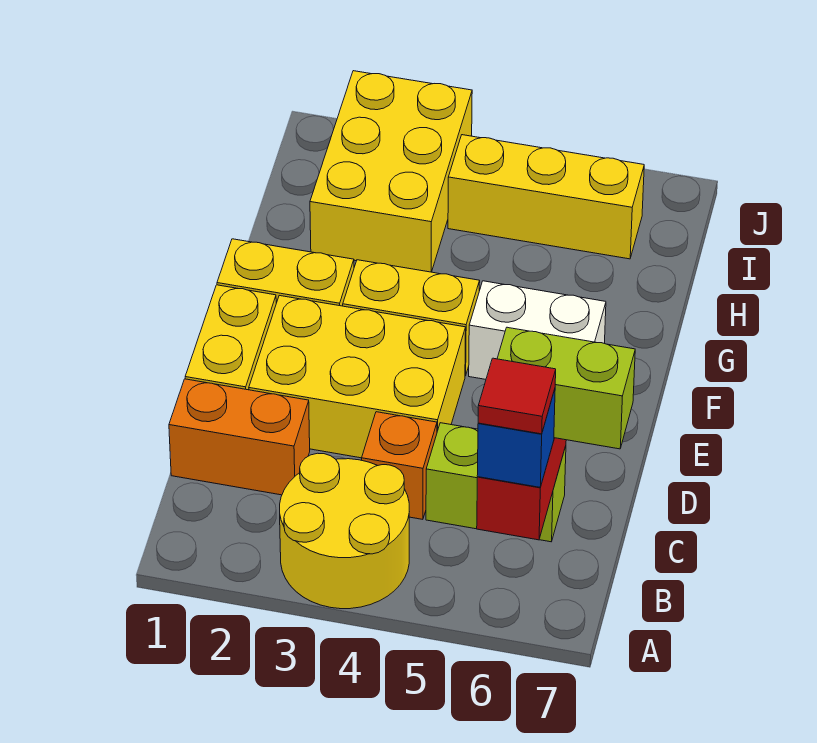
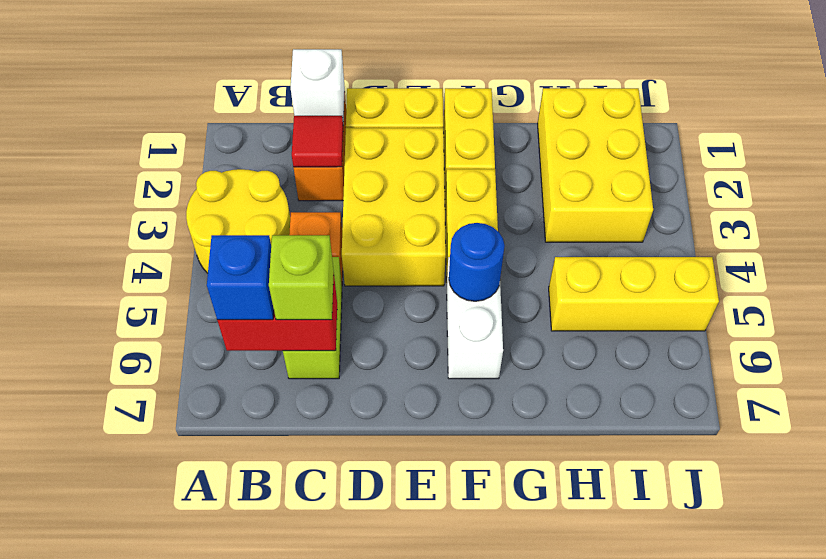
red 1x1 tile [478,358,556,434] -> red 1x1 tile moved to [292,116,343,167]
none -> white 1x1 brick [291,49,345,122]
lime 1x2 brick [497,327,635,449] -> lime 1x1 brick [269,235,334,320]
none -> blue 1x1 round brick [449,223,505,301]
yellow 2x3 brick [310,71,472,272] -> yellow 2x3 brick turned to [538,88,653,242]
yellow 1x3 brick [448,135,644,259] -> yellow 1x3 brick turned to [549,257,719,331]

